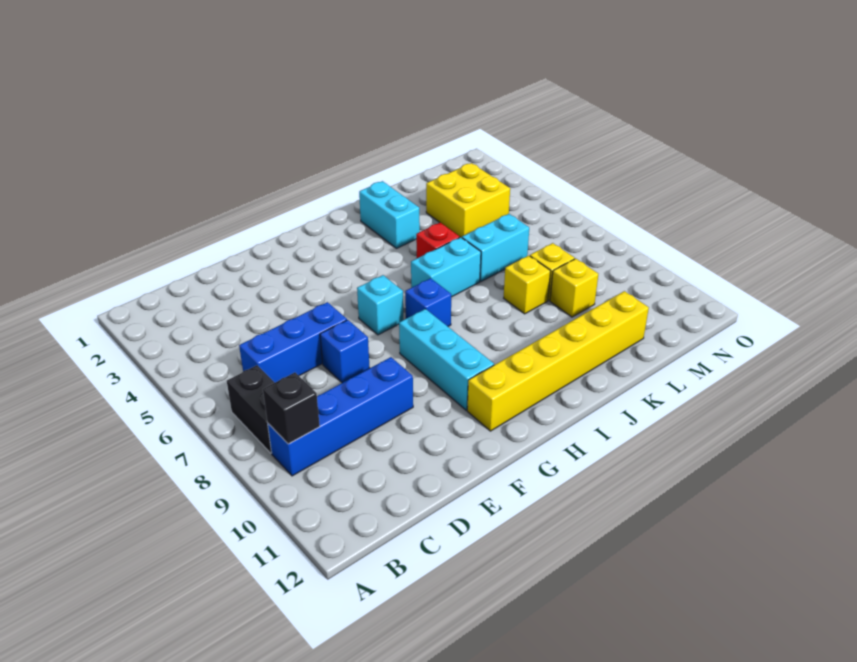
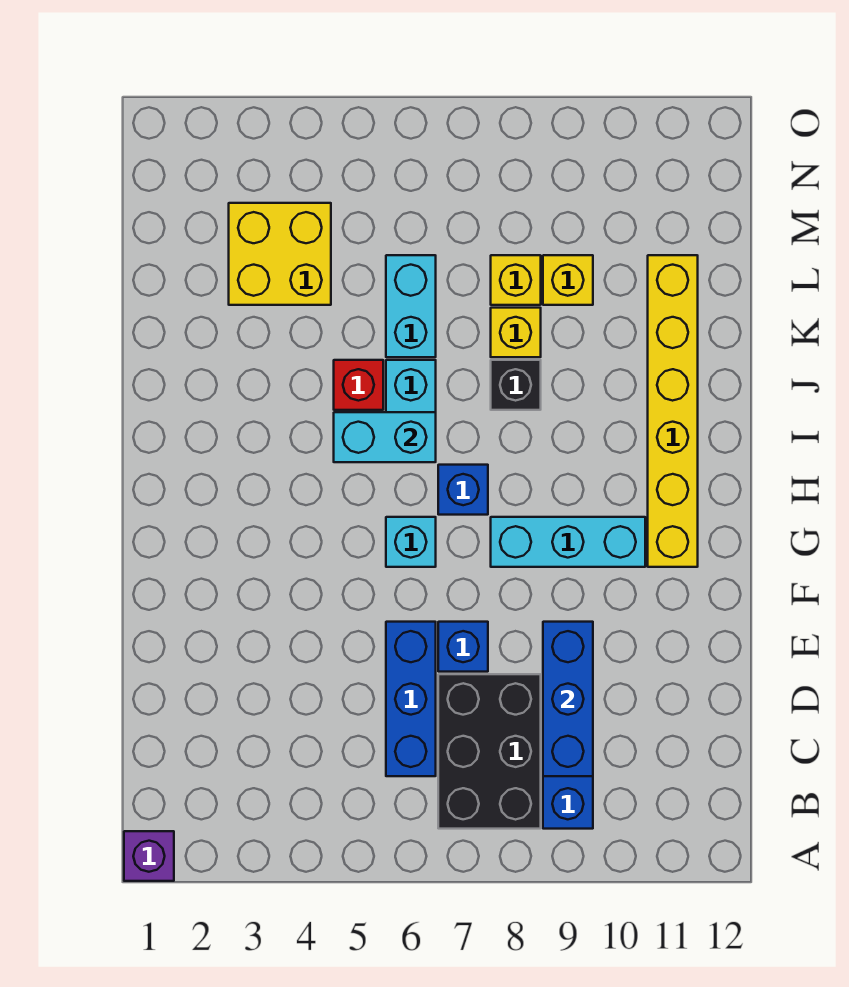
none -> purple 1x1 brick [124,831,174,881]
black 1x2 brick [227,365,275,453] -> black 2x3 brick [438,674,541,829]
black 1x1 brick [263,373,320,444] -> black 1x1 brick moved to [491,360,541,410]
none -> blue 1x3 brick [543,622,593,776]
cyan 1x2 brick [359,181,420,248] -> cyan 1x2 brick moved to [334,412,436,462]

